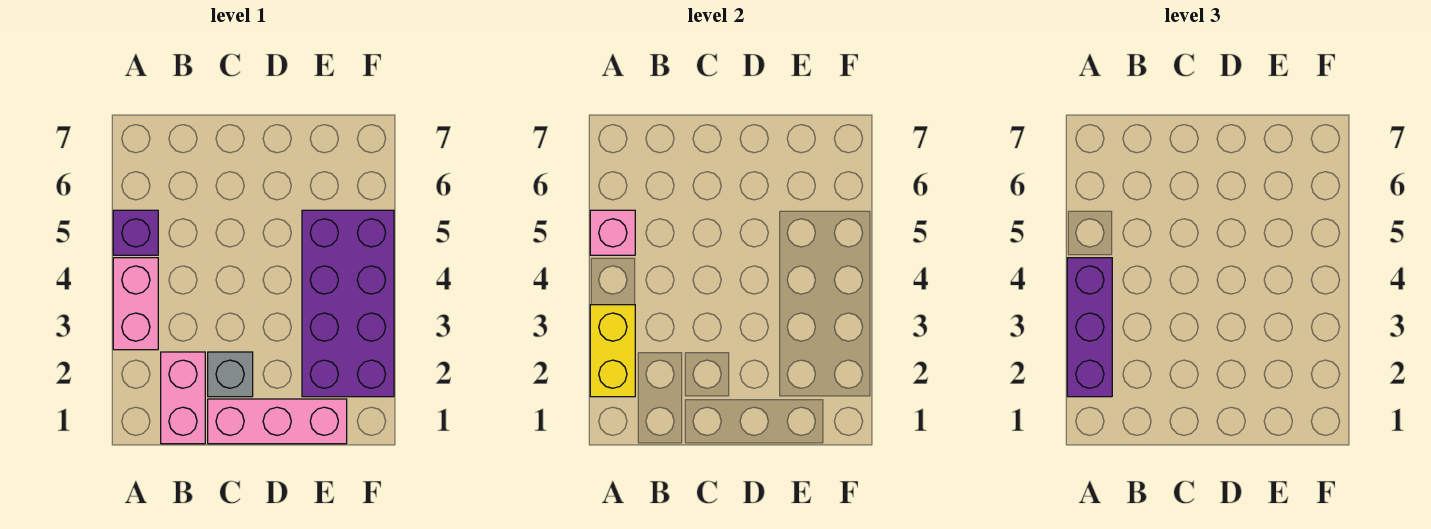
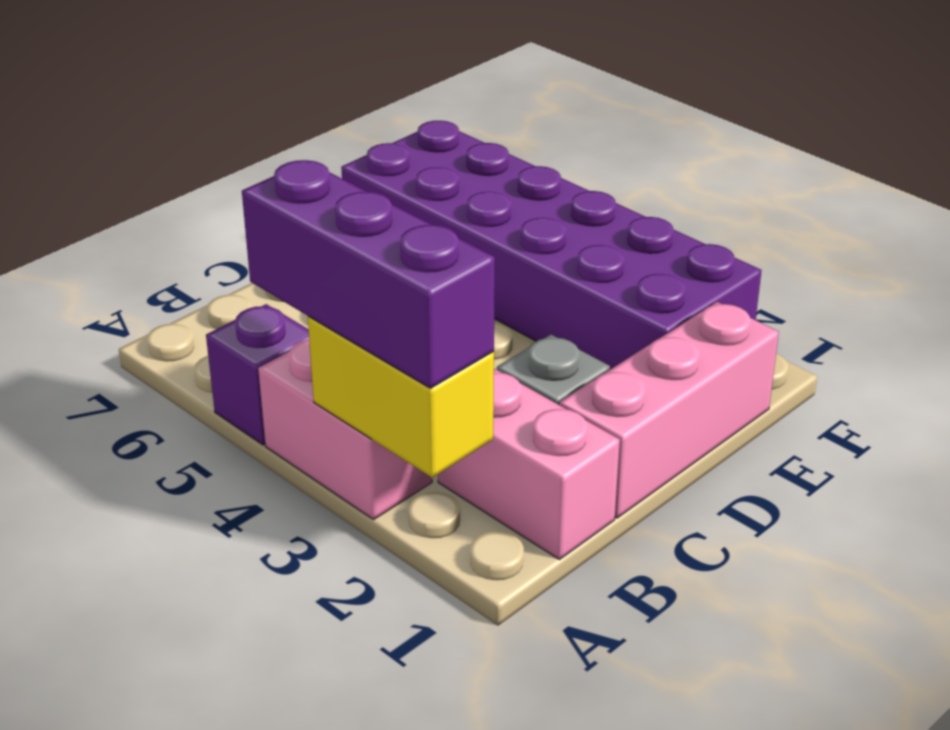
pink 1x1 brick [590,210,635,255] -> none
purple 2x4 brick [302,210,394,397] -> purple 2x6 brick [341,121,762,369]

